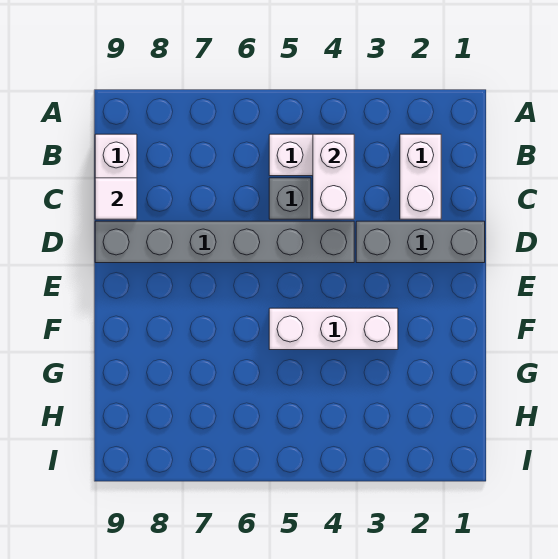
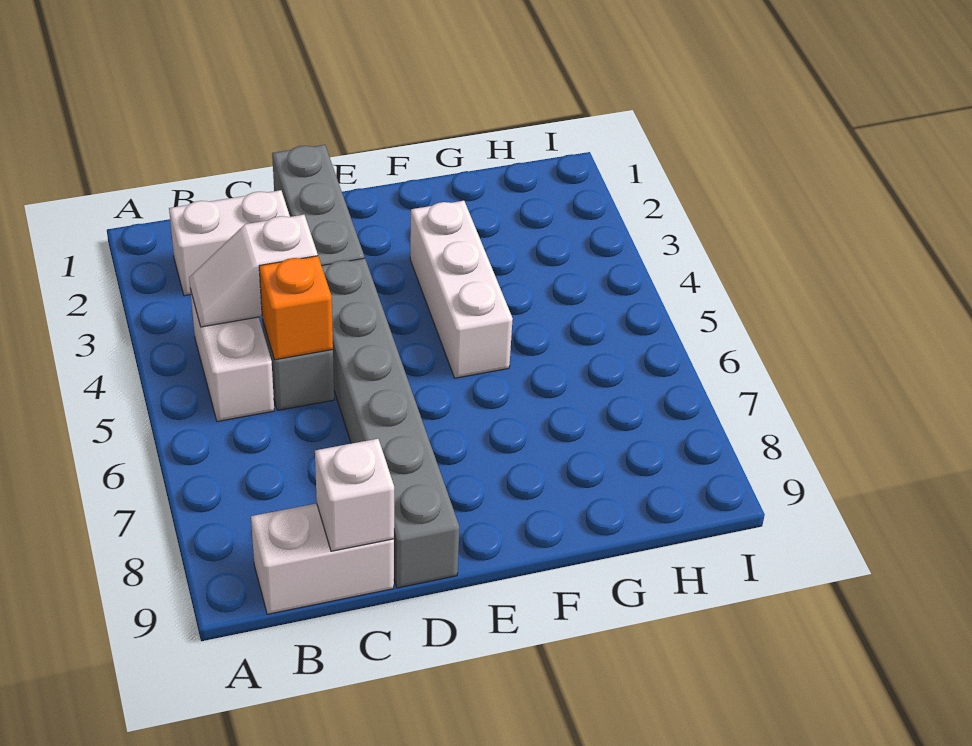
white 1x2 brick [313,134,354,219] -> white 1x2 slope [189,215,318,327]
none -> orange 1x1 brick [259,256,333,360]
white 1x1 tile [95,178,137,219] -> white 1x1 brick [315,439,394,551]

